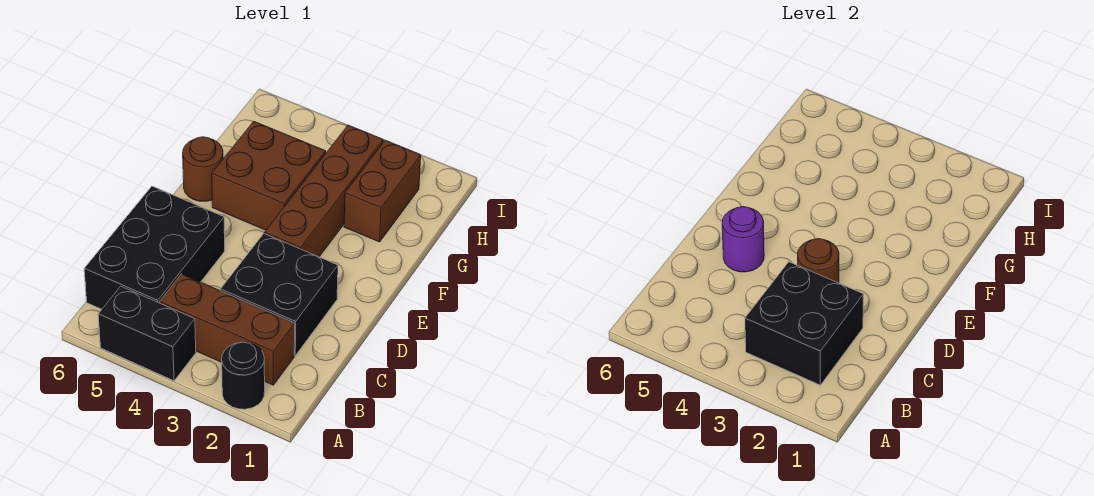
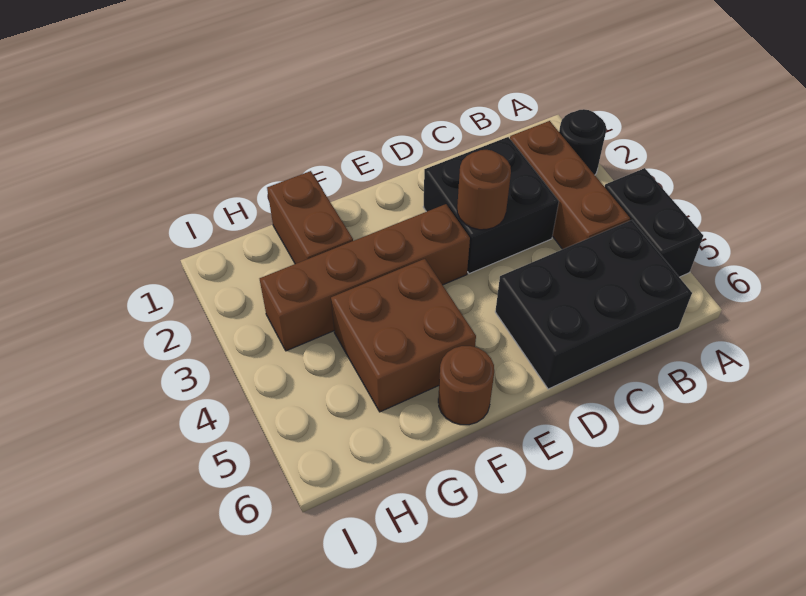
black 2x2 brick [745,262,864,385] -> none
purple 1x1 round brick [722,207,764,272] -> none
brown 1x2 brick [344,140,421,242] -> brown 1x2 brick turned to [267,171,353,264]

